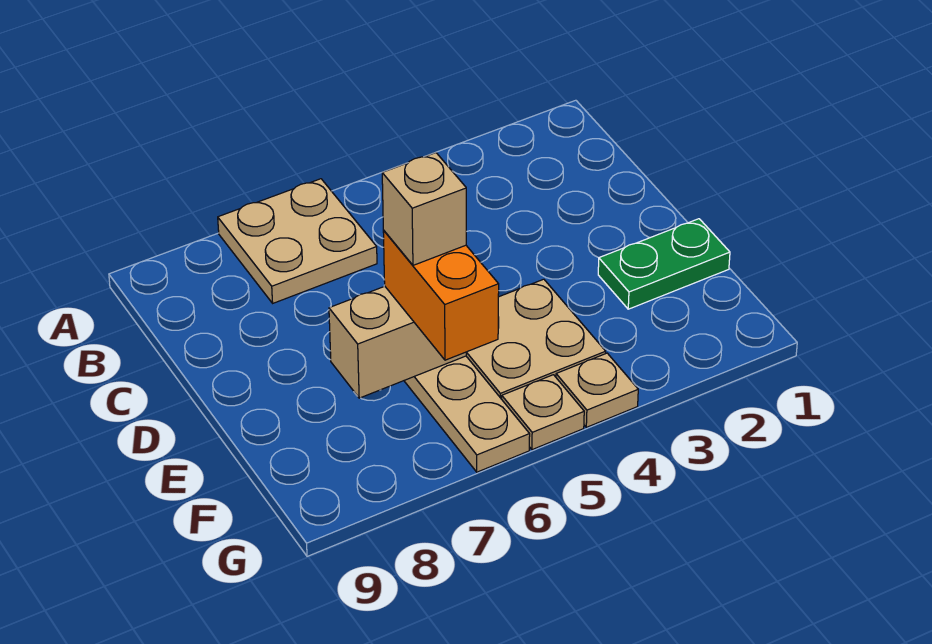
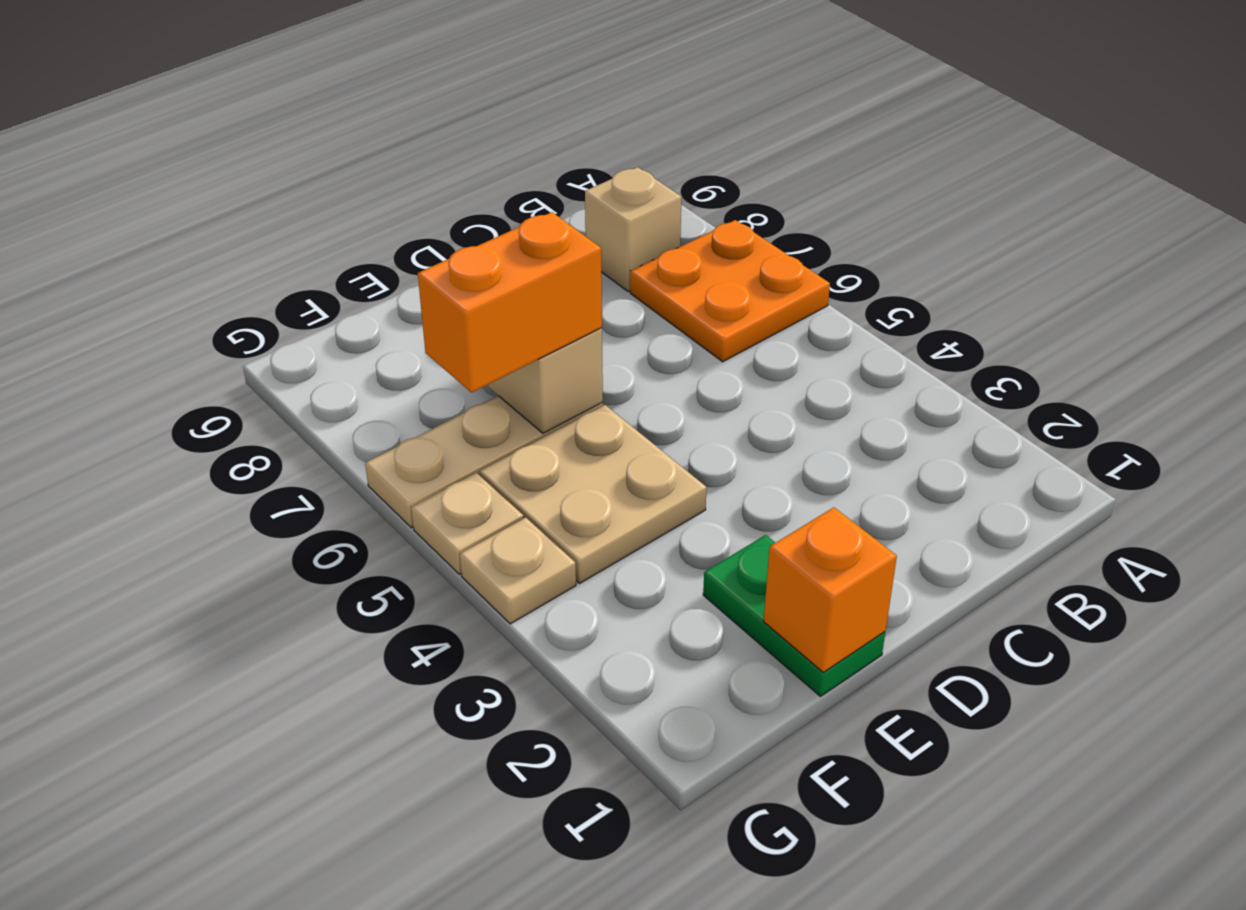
tan 2x2 plate [218,179,377,303] -> orange 2x2 plate [630,220,830,362]
none -> orange 1x1 brick [764,507,897,672]
tan 1x1 brick [382,153,466,265] -> tan 1x1 brick moved to [585,167,682,292]

